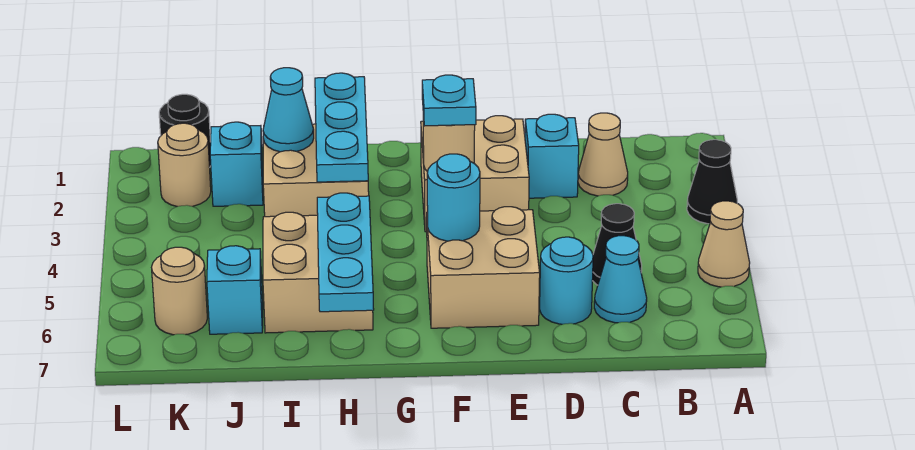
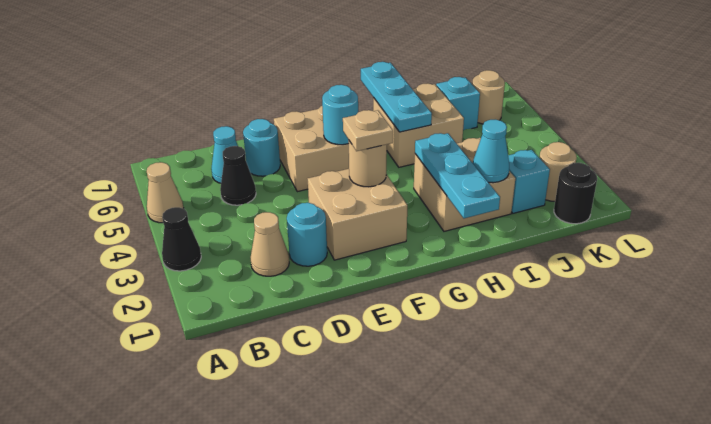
cyan 1x1 brick [525,114,579,198] -> cyan 1x1 round brick [287,203,327,266]
cyan 1x1 plate [422,75,476,126] -> tan 1x1 plate [343,110,393,151]

